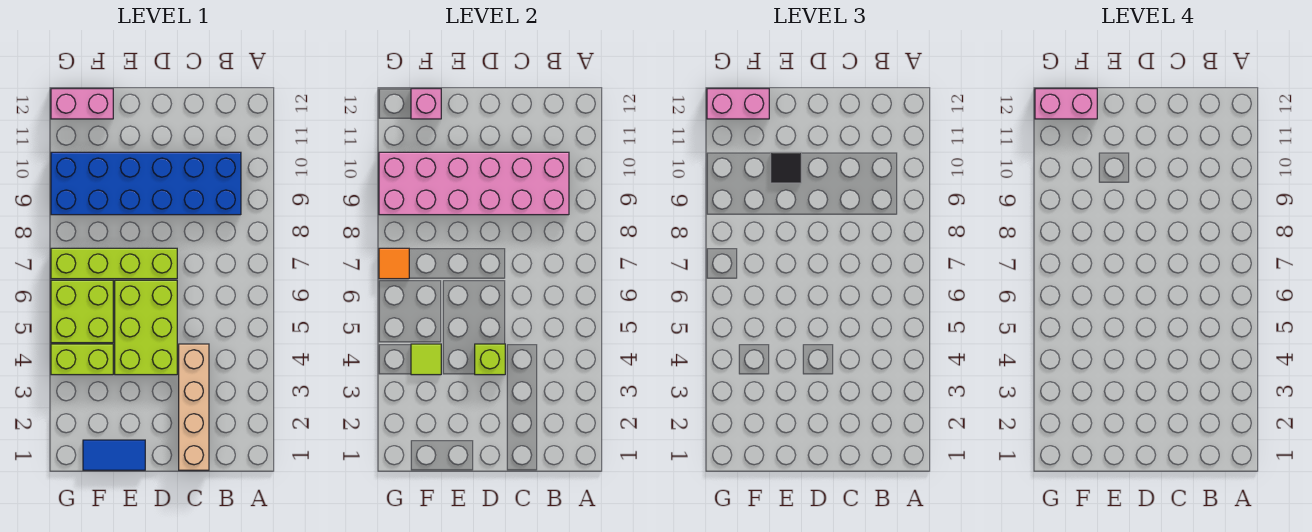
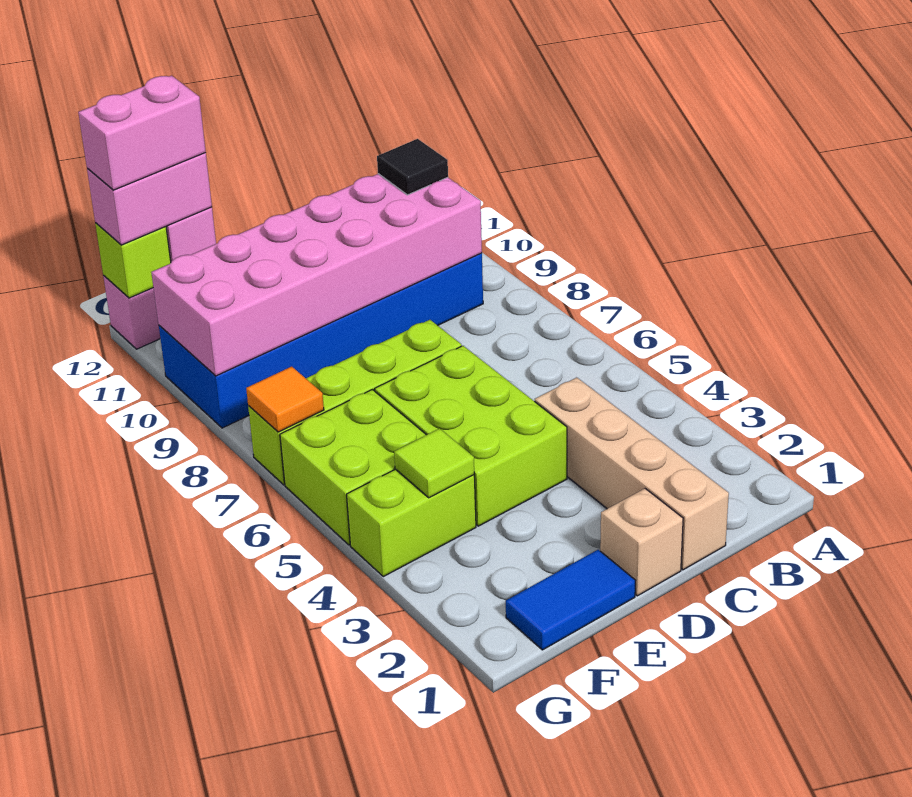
none -> tan 1x1 brick [600,489,683,596]
lime 1x1 brick [475,344,505,375] -> lime 1x1 brick moved to [95,223,171,298]
black 1x1 tile [771,152,801,183] -> black 1x1 tile moved to [377,139,448,195]

